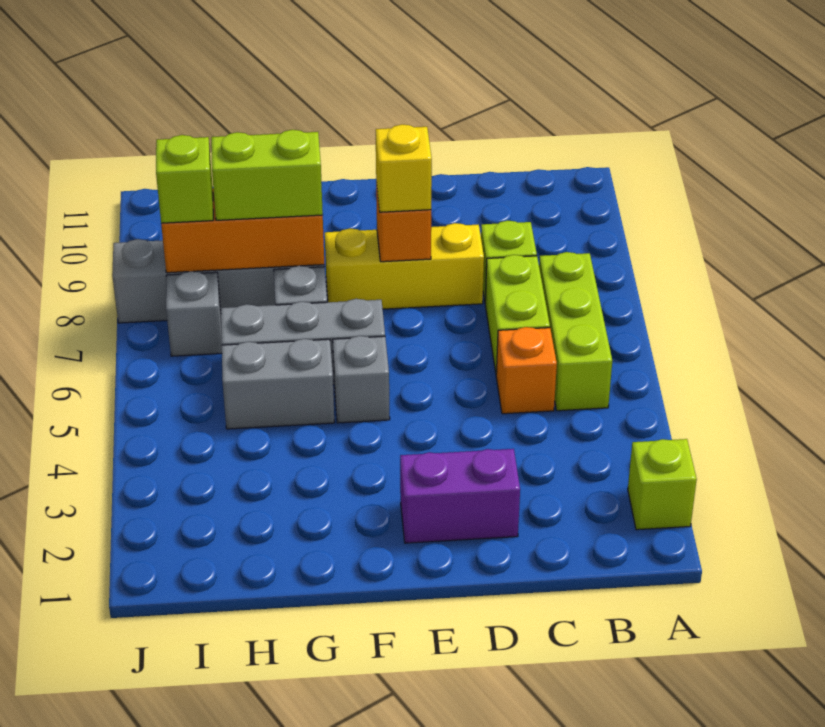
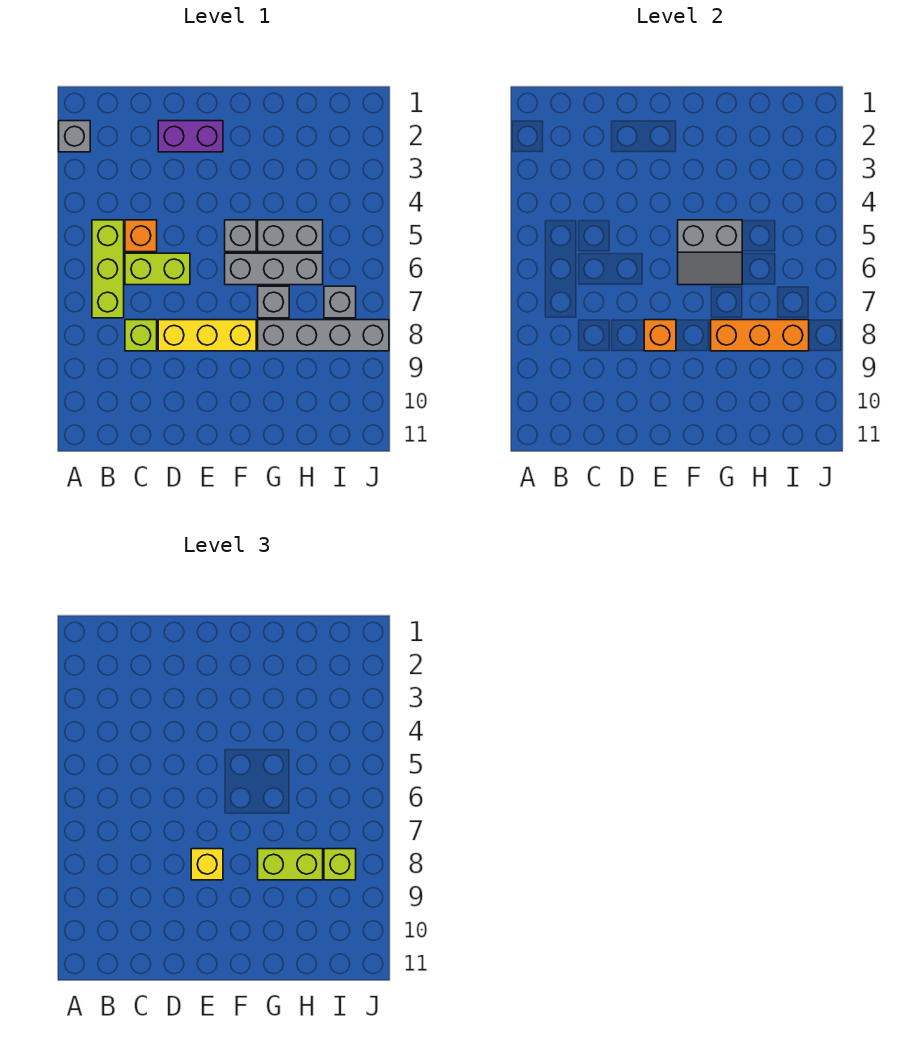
lime 1x1 brick [628,439,697,530] -> grey 1x1 brick [59,121,90,152]
lime 1x2 brick [485,255,550,373] -> lime 1x2 brick turned to [125,253,190,285]
none -> grey 2x2 slope [678,220,742,285]

